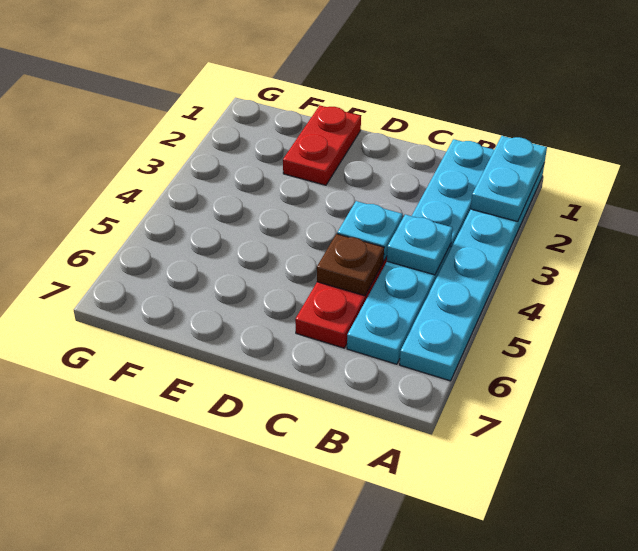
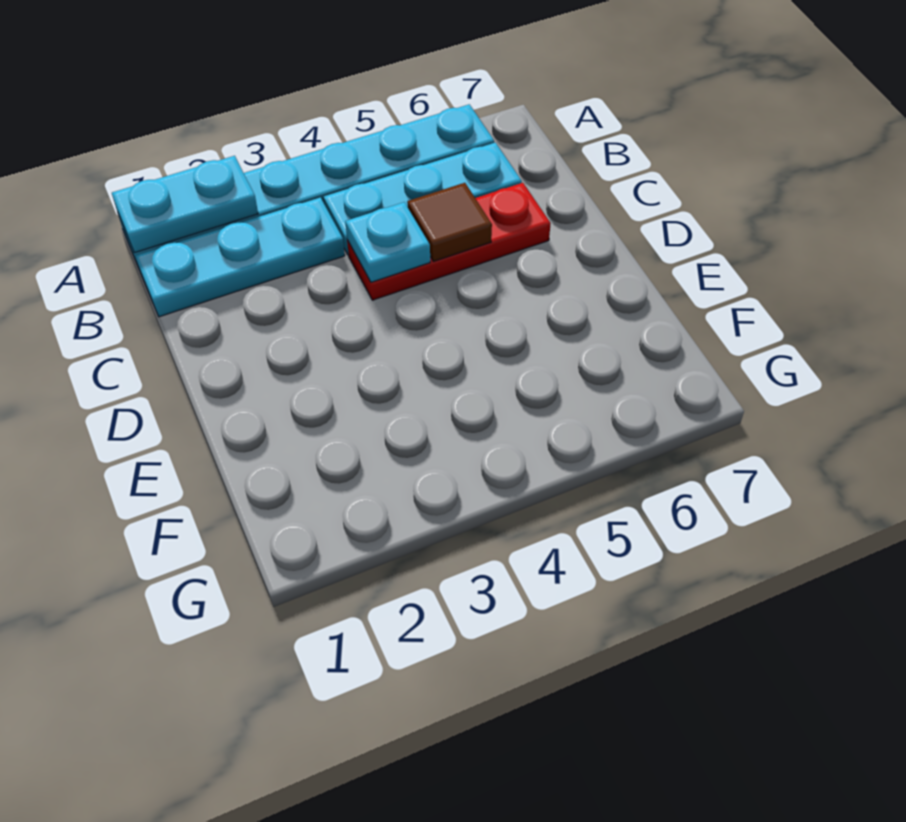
cyan 1x1 plate [387,214,453,275] -> none
brown 1x1 plate [317,234,384,296] -> brown 1x1 tile [407,183,492,261]
red 1x2 plate [283,106,361,185] -> none

